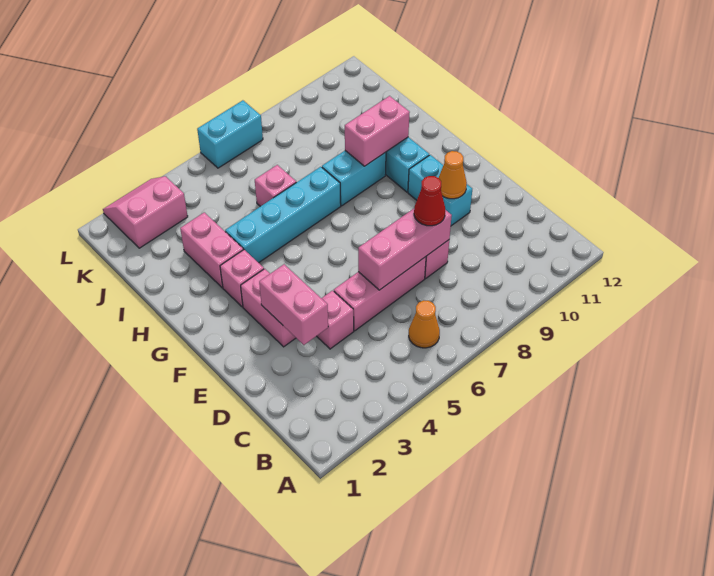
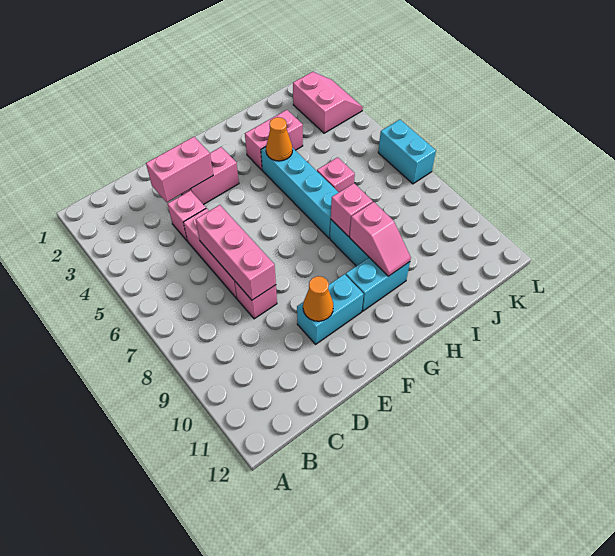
orange 1x1 cone [409,300,440,348] -> orange 1x1 cone moved to [266,117,292,161]
red 1x1 cone [414,176,445,226] -> none
pink 1x1 brick [220,250,264,307] -> pink 1x1 brick moved to [331,183,373,237]
pink 1x2 brick [345,96,410,166] -> pink 1x2 slope [350,202,411,276]

